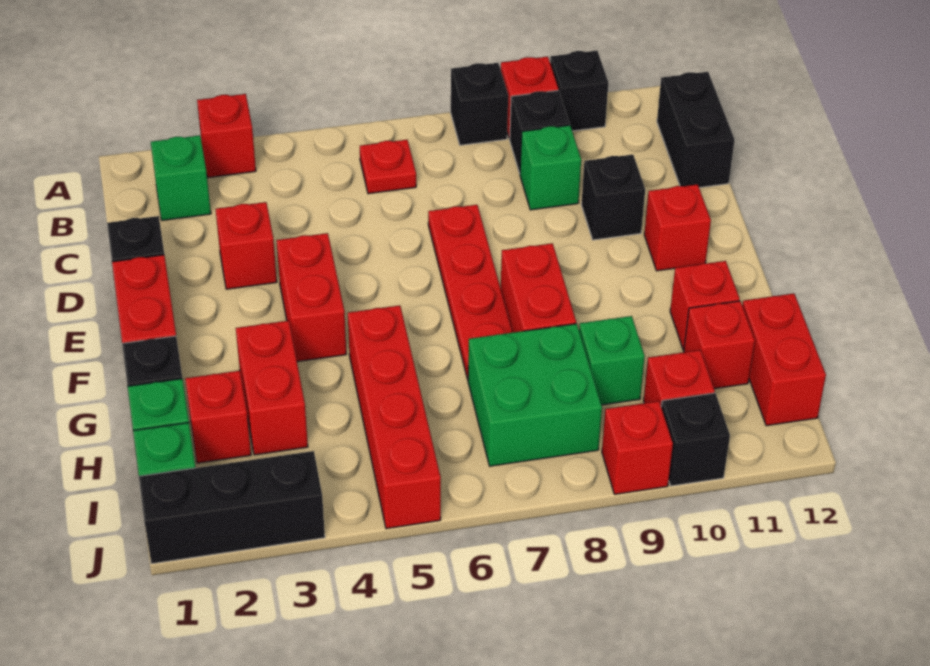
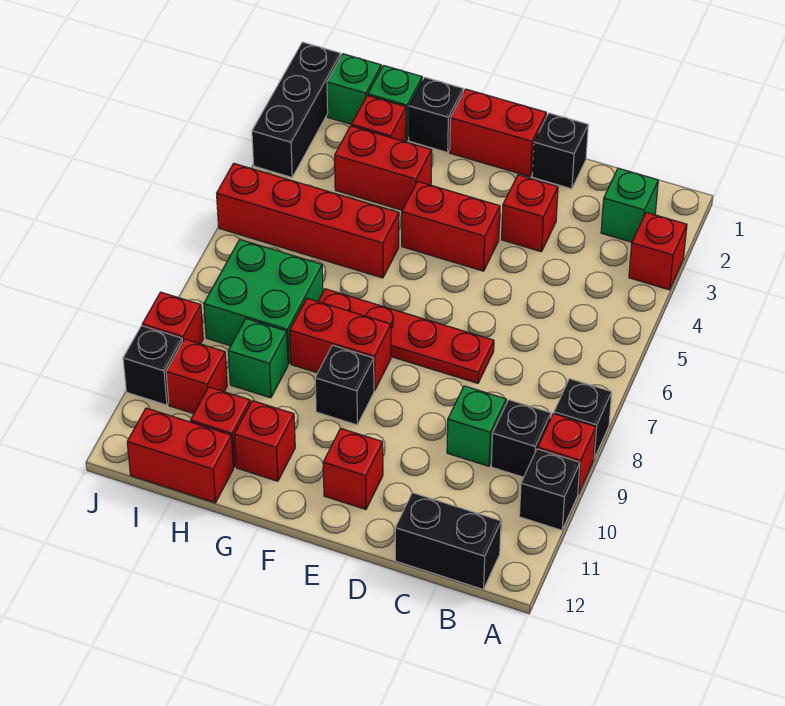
red 1x1 plate [360,140,416,194] -> none
black 1x1 brick [581,155,645,240] -> black 1x1 brick moved to [315,345,374,425]

